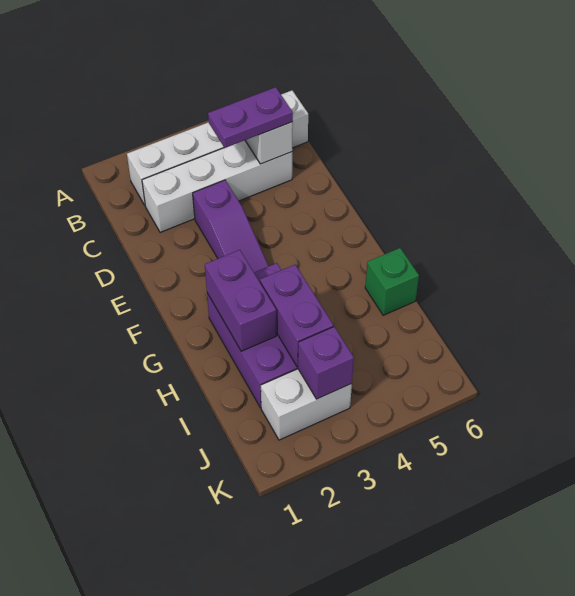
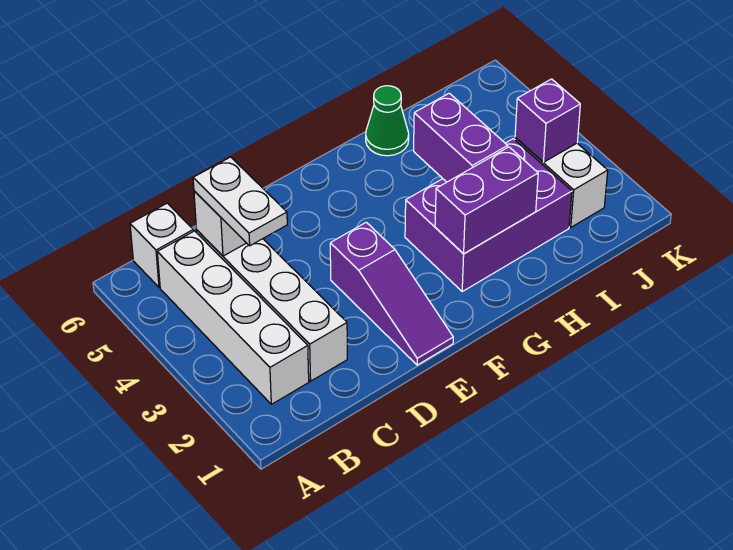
purple 1x2 plate [208,87,293,148] -> white 1x2 plate [193,157,287,246]
purple 1x3 slope [193,180,268,272] -> purple 1x3 slope turned to [330,222,453,365]
purple 1x2 brick [260,265,333,367] -> purple 1x2 brick turned to [414,93,508,182]
green 1x1 brick [365,248,419,315] -> green 1x1 cone [366,86,409,156]

